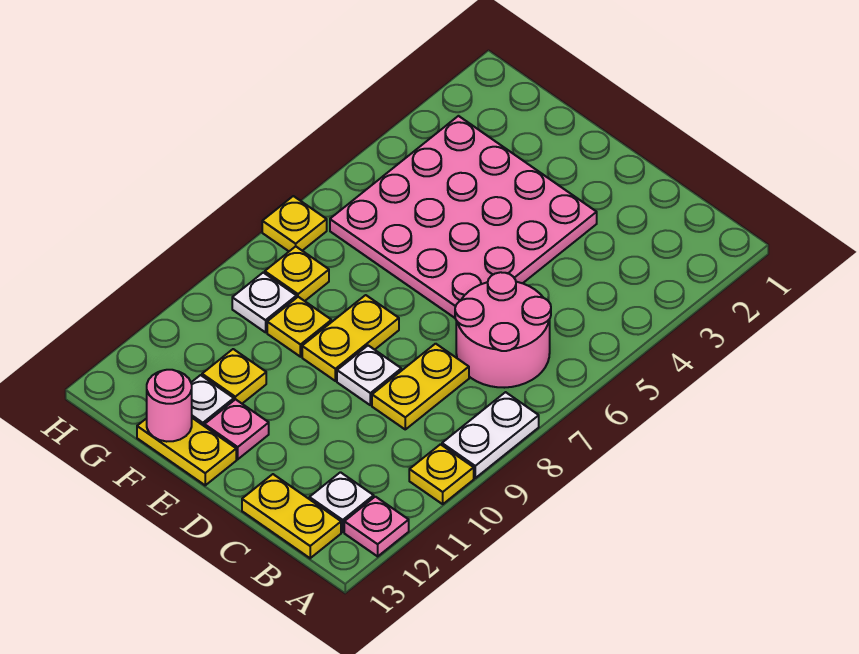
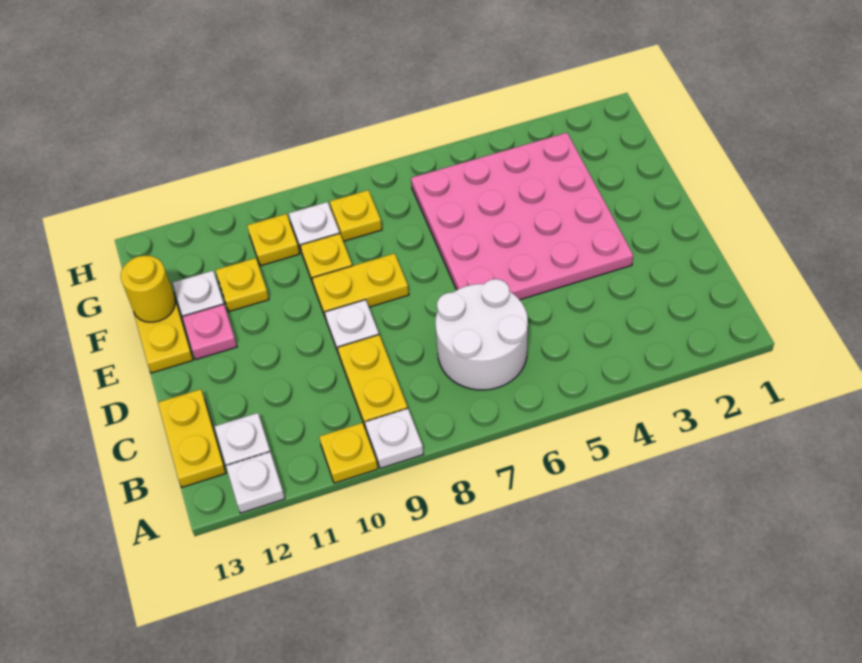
white 1x2 plate [442,392,539,478] -> white 1x1 plate [365,408,423,468]
pink 1x1 plate [344,497,409,556] -> white 1x1 plate [226,452,285,513]
pink 2x2 round brick [455,272,551,388] -> white 2x2 round brick [435,279,528,390]
yellow 1x2 plate [372,344,469,429] -> yellow 1x2 plate turned to [338,335,408,428]
pink 1x1 round brick [147,370,192,442] -> yellow 1x1 round brick [121,256,175,322]
yellow 1x1 plate [262,196,327,251] -> yellow 1x1 plate moved to [247,214,300,266]

